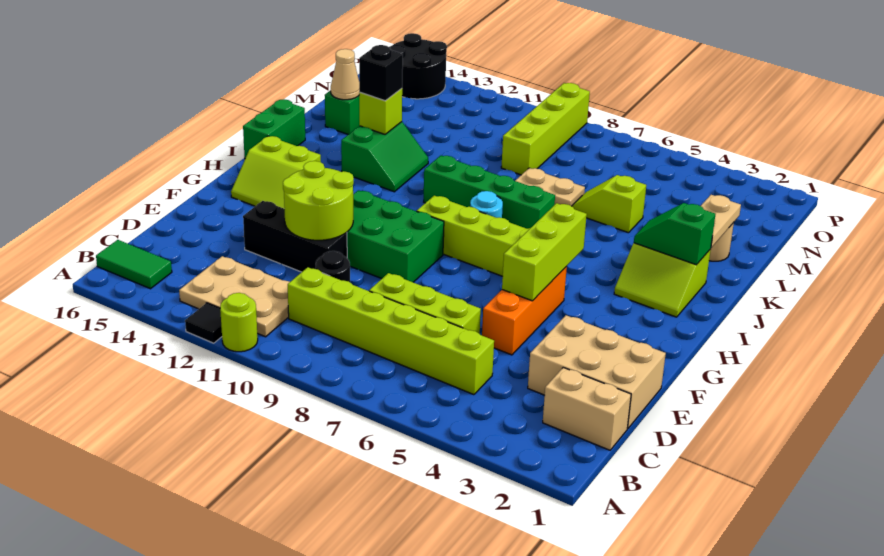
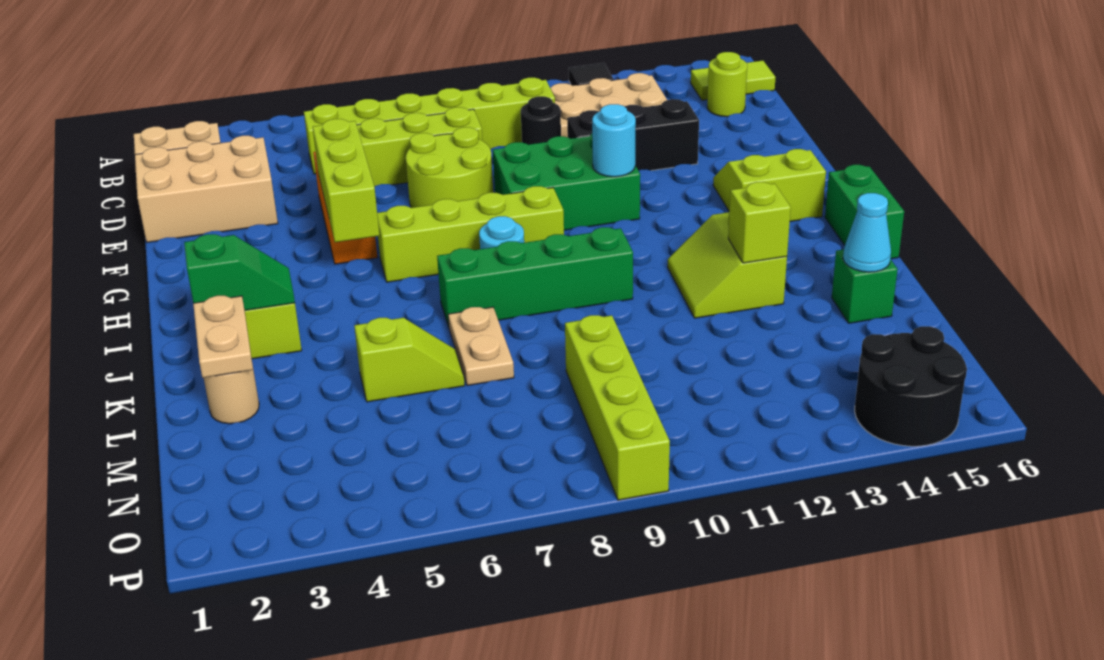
lime 1x1 round brick [220,293,258,352] -> lime 1x1 round brick moved to [707,52,747,117]
green 1x2 tile [96,240,172,289] -> lime 1x2 tile [691,61,775,100]
lime 2x2 round brick [283,161,354,240] -> lime 2x2 round brick moved to [406,127,493,208]
none -> cyan 1x1 round brick [592,104,636,177]
green 2x2 slope [341,122,428,192] -> lime 2x2 slope [668,211,787,318]
black 1x1 brick [359,45,403,101] -> none
tan 1x2 plate [515,168,585,206] -> tan 1x2 plate turned to [448,307,514,386]
tan 1x1 cone [331,49,360,100] -> cyan 1x1 cone [843,193,891,272]

